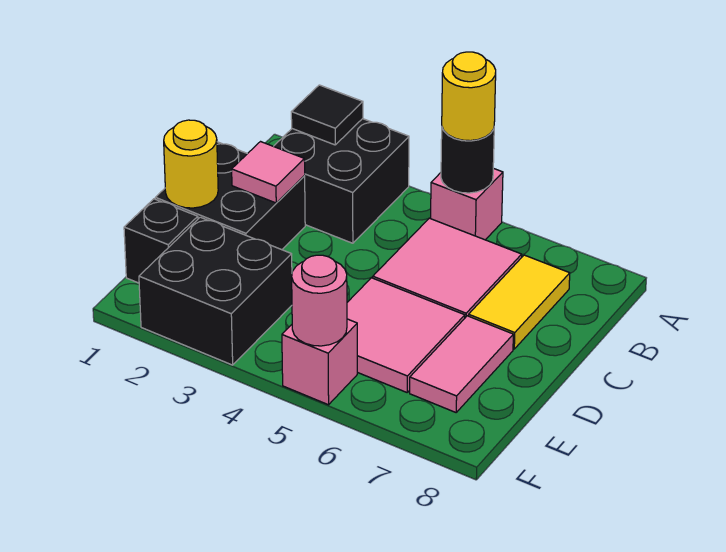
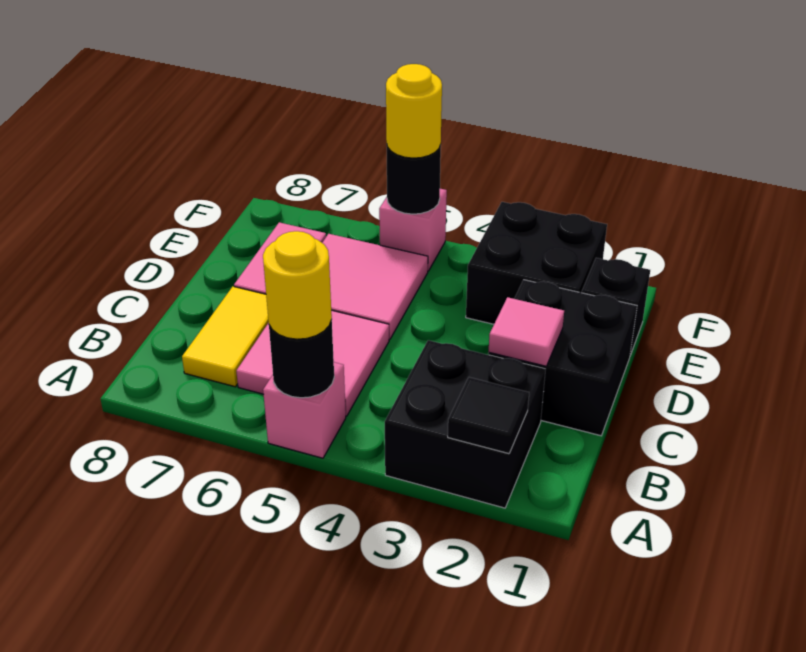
yellow 1x1 round brick [164,120,218,208] -> yellow 1x1 round brick moved to [386,64,442,158]
pink 1x1 round brick [292,255,347,346] -> black 1x1 round brick [387,145,441,214]

